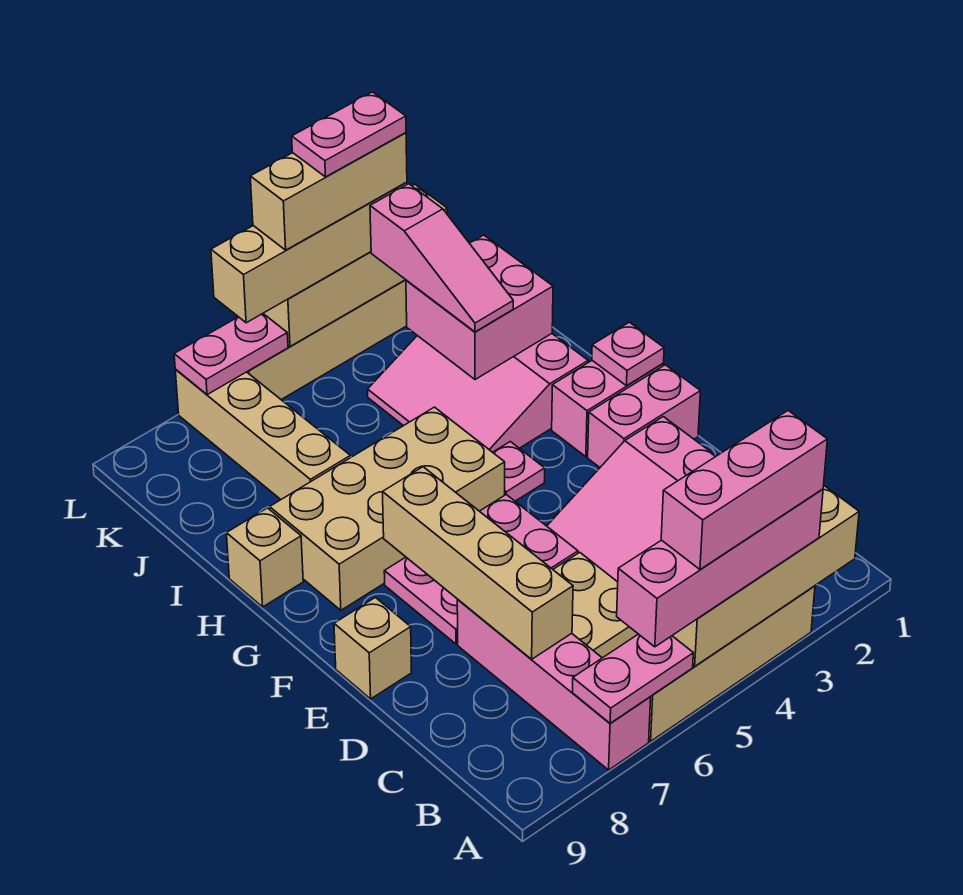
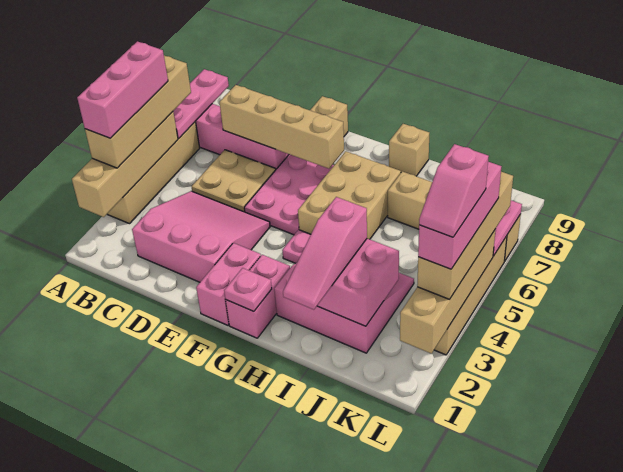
pink 1x4 brick [617,489,823,647] -> tan 1x4 brick [85,56,191,168]
pink 1x2 plate [573,634,693,723] -> pink 1x3 plate [173,69,229,138]
tan 2x4 brick [270,407,505,610] -> tan 2x3 brick [298,151,401,239]
pink 1x3 slope [370,184,513,332] -> pink 1x3 slope turned to [283,197,367,310]
tan 1x3 brick [250,133,407,250] -> pink 1x3 brick [418,162,501,269]
pink 1x2 plate [292,92,406,177] -> pink 1x2 slope [419,144,489,237]

